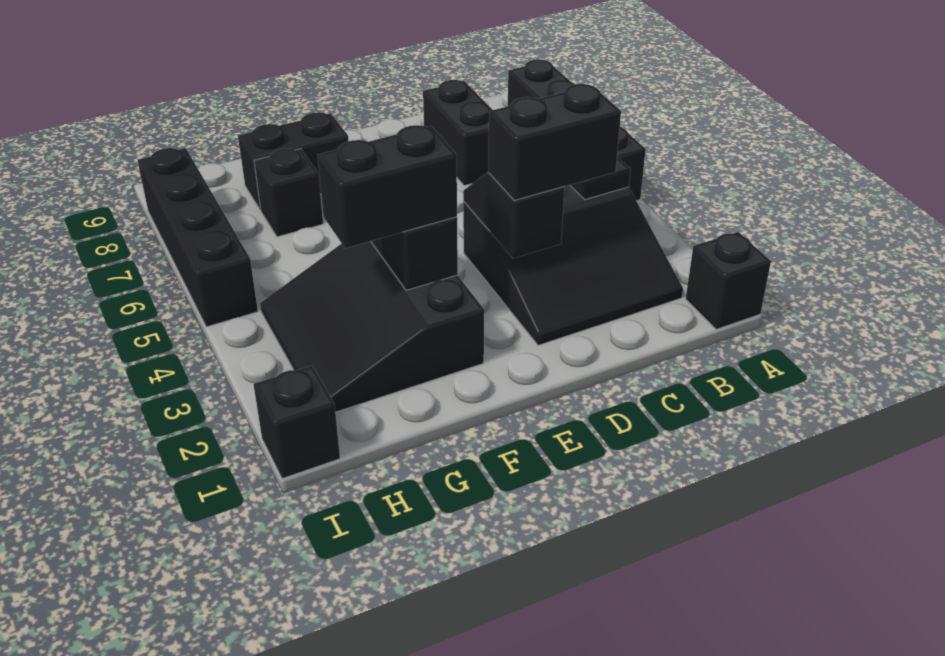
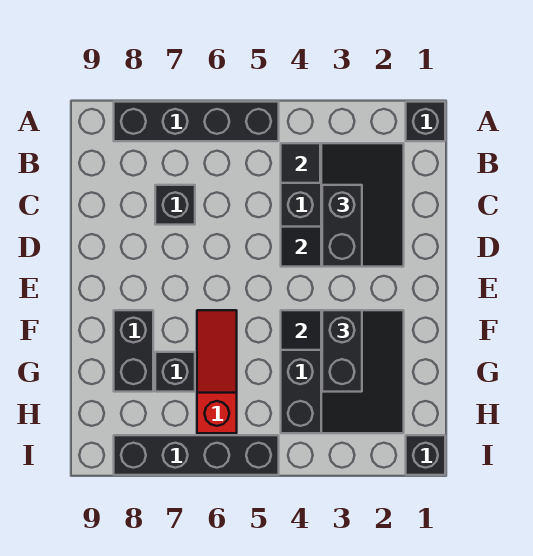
black 1x2 brick [423,80,492,186] -> black 1x1 brick [155,185,195,225]
black 3x3 slope [260,241,484,412] -> black 3x3 slope turned to [281,310,404,433]
none -> red 1x3 slope [197,310,237,433]

